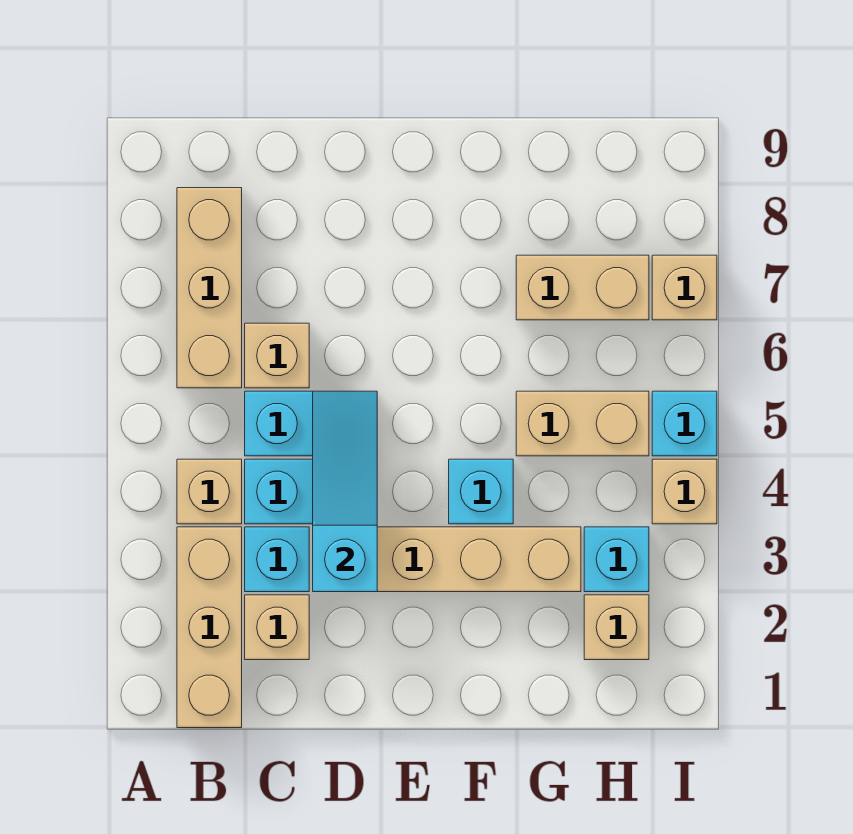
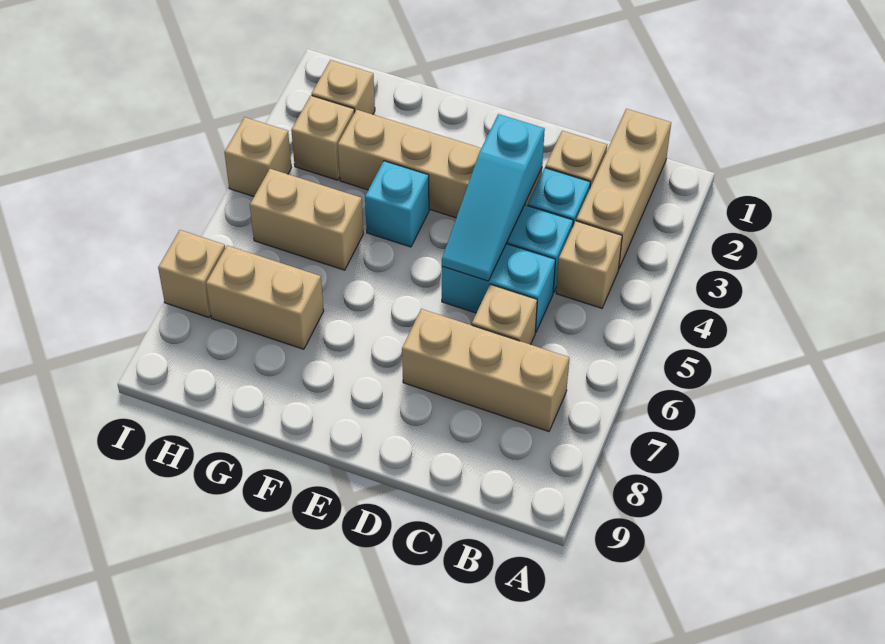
tan 1x3 brick [177,188,242,388] -> tan 1x3 brick turned to [402,309,569,431]
cyan 1x1 brick [584,527,649,592] -> tan 1x1 brick [291,95,354,180]
cyan 1x1 brick [652,391,717,456] -> none

